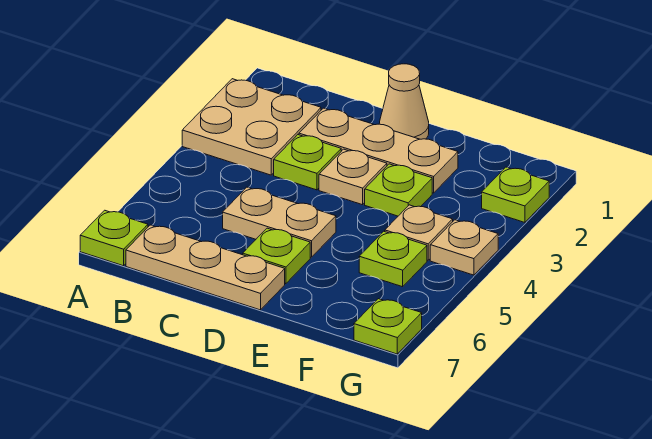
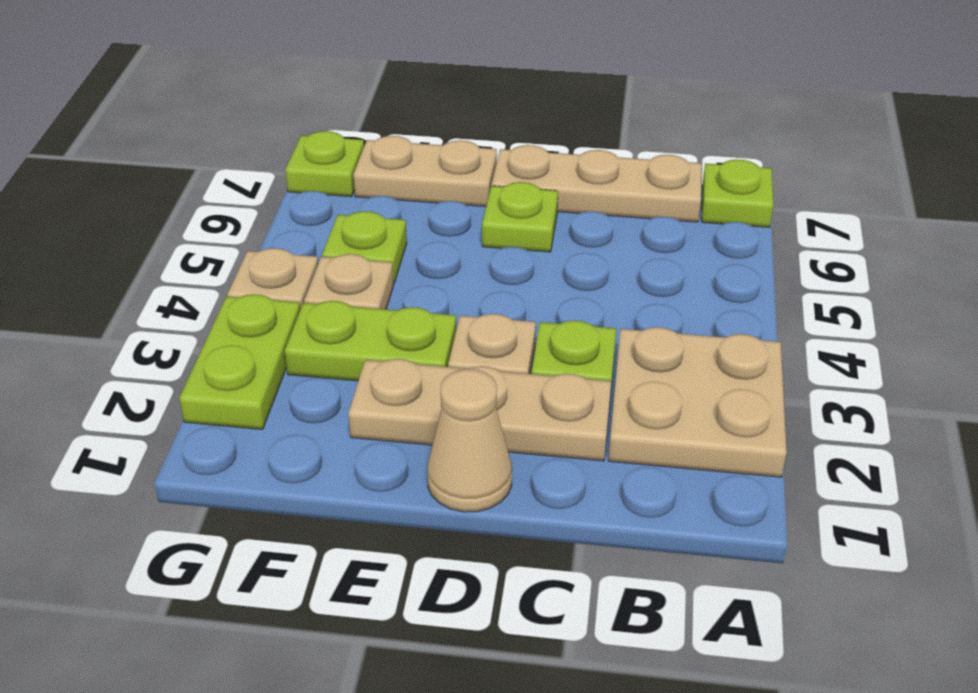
tan 1x2 plate [223,187,336,257] -> tan 1x2 plate moved to [353,136,497,206]
lime 1x1 plate [365,164,432,216] -> lime 1x2 plate [285,301,456,381]
lime 1x1 plate [482,167,549,222] -> lime 1x2 plate [179,294,300,429]

